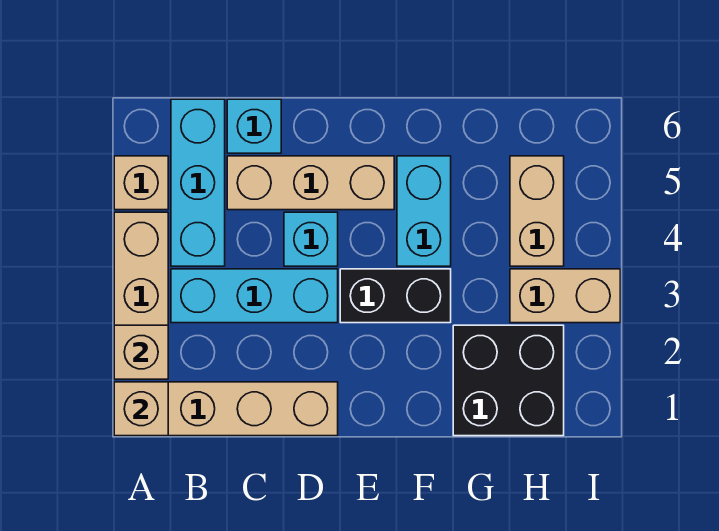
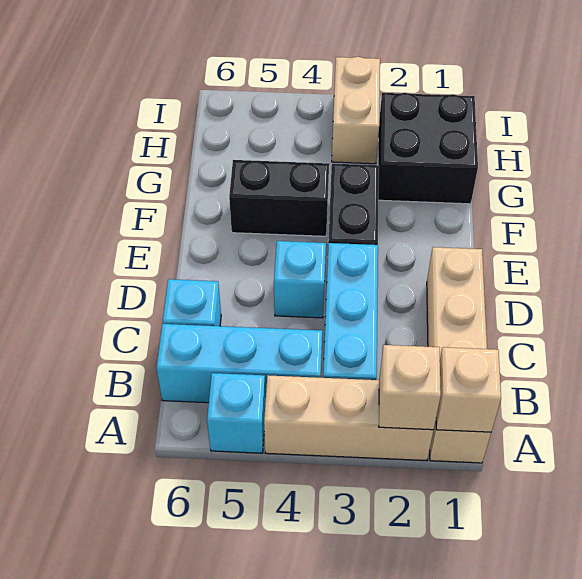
tan 1x1 brick [114,156,168,210] -> cyan 1x1 brick [207,373,266,453]
tan 1x3 brick [227,156,394,210] -> none
cyan 1x2 brick [397,156,451,266] -> black 1x2 brick [229,160,329,236]
tan 1x2 brick [510,156,564,266] -> none

